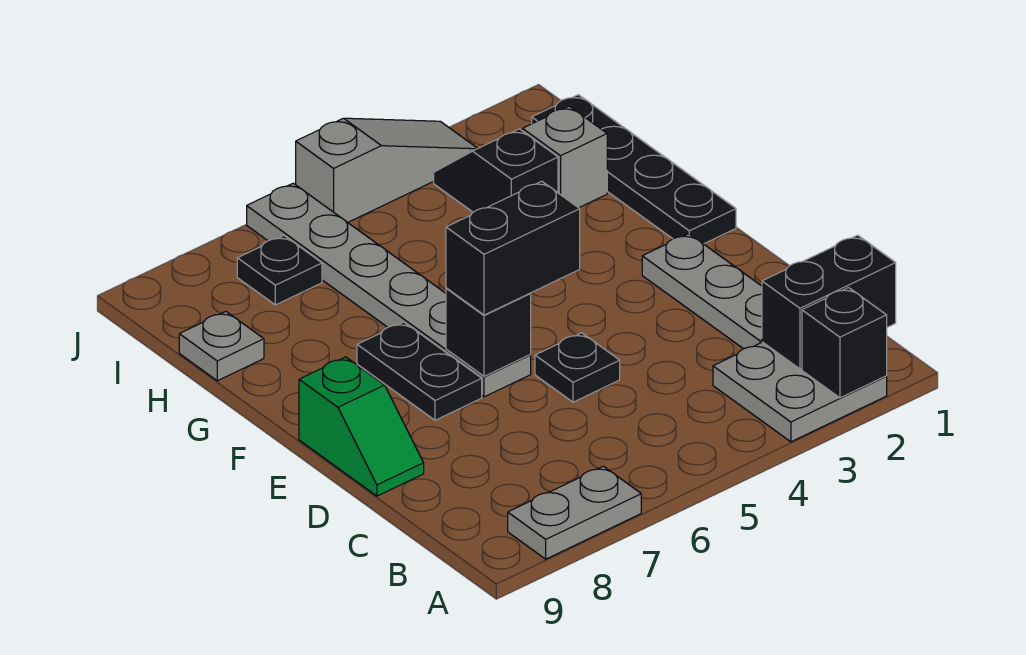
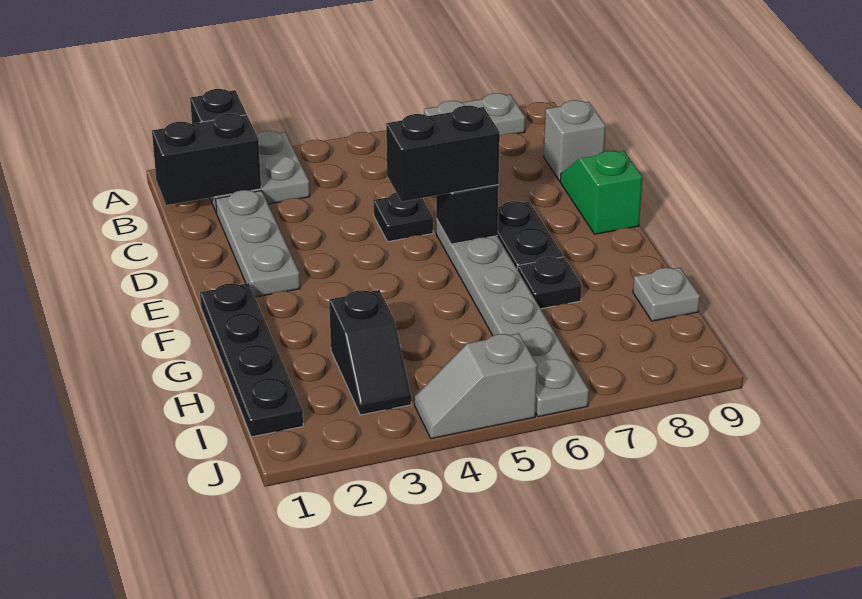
grey 1x1 brick [523,106,607,208] -> grey 1x1 brick moved to [544,100,605,181]
black 1x1 plate [237,236,322,305] -> black 1x1 plate moved to [517,257,582,309]
grey 1x3 slope [296,118,478,222] -> grey 1x2 slope [415,333,537,439]

